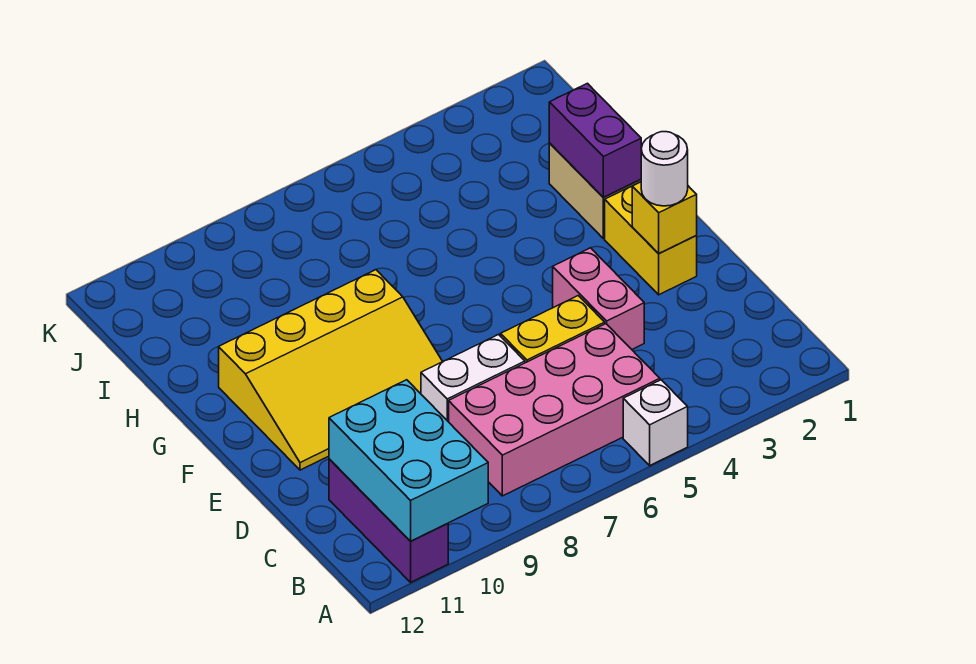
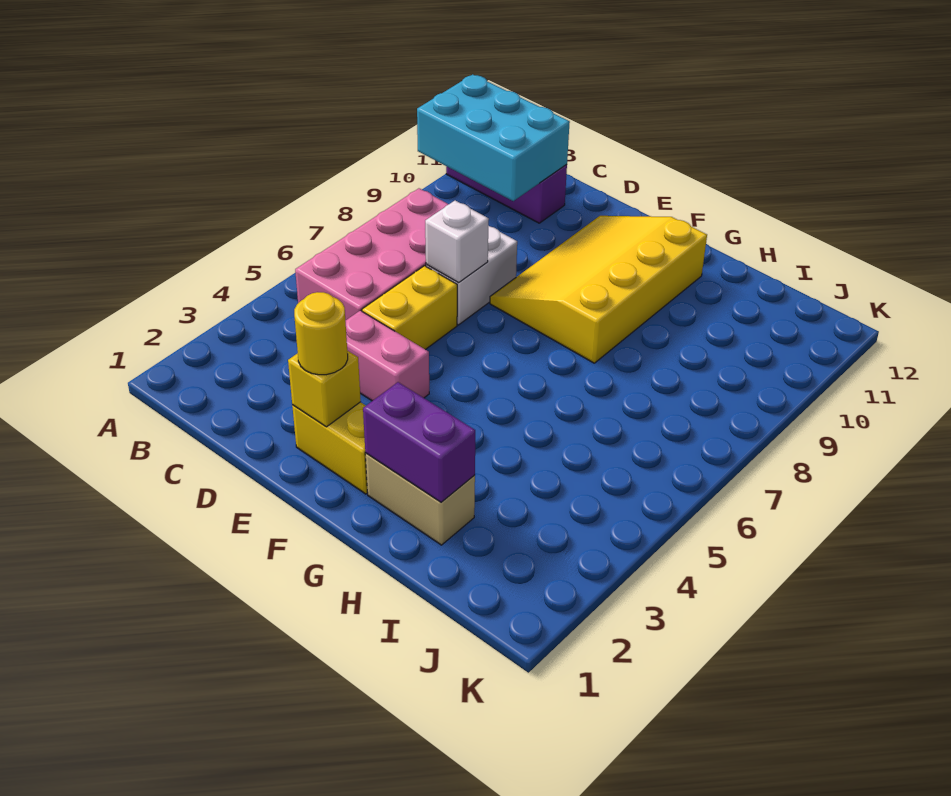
white 1x1 brick [623,380,688,465] -> white 1x1 brick moved to [425,201,489,282]
white 1x1 round brick [641,132,688,206] -> yellow 1x1 round brick [294,292,348,375]

